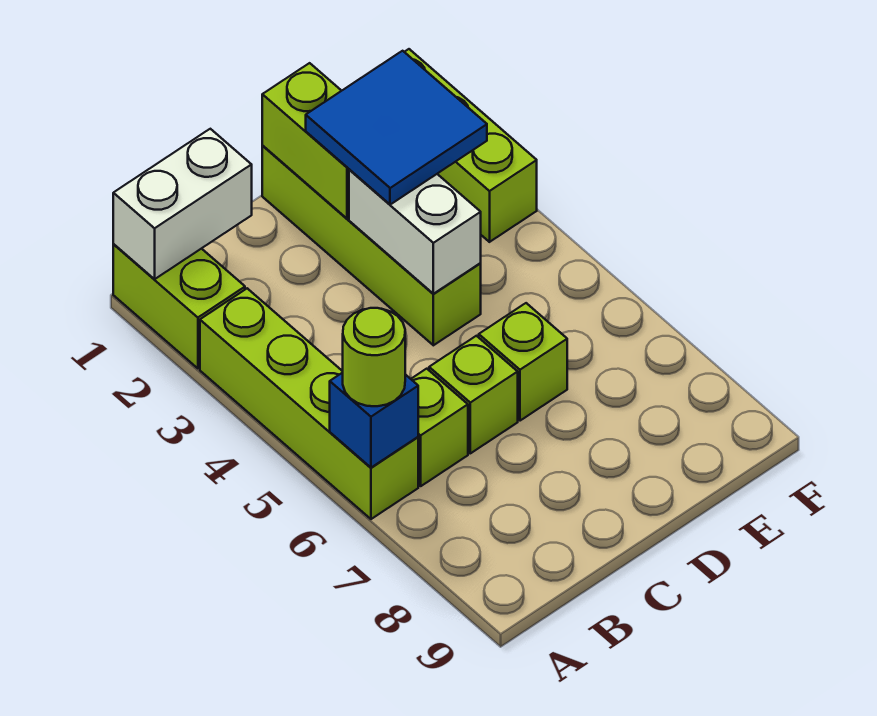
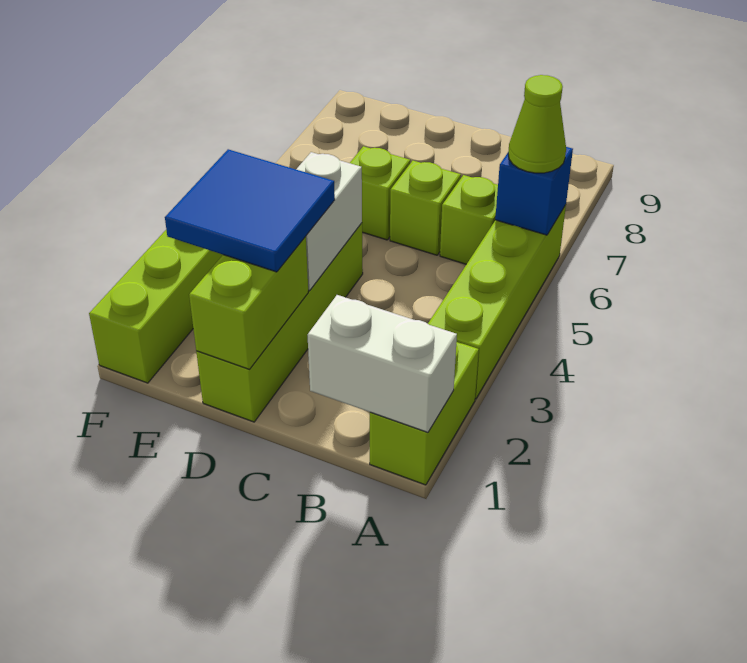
lime 1x1 round brick [343,308,405,406] -> lime 1x1 cone [508,75,566,173]

